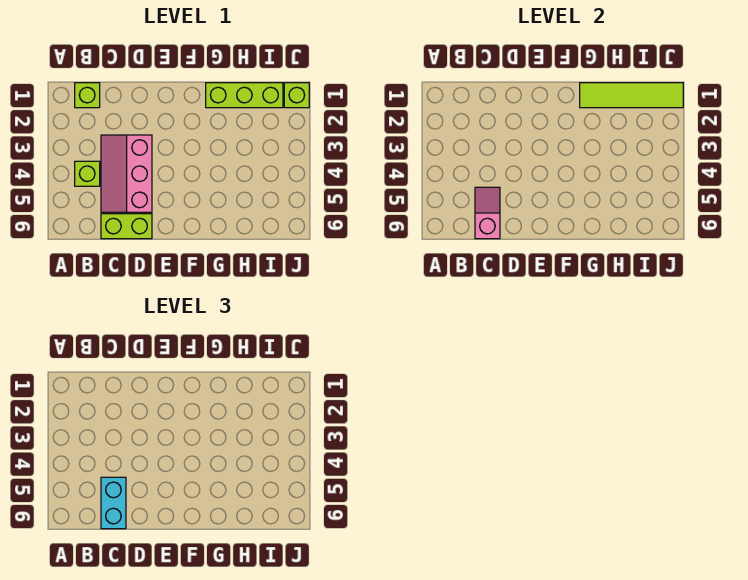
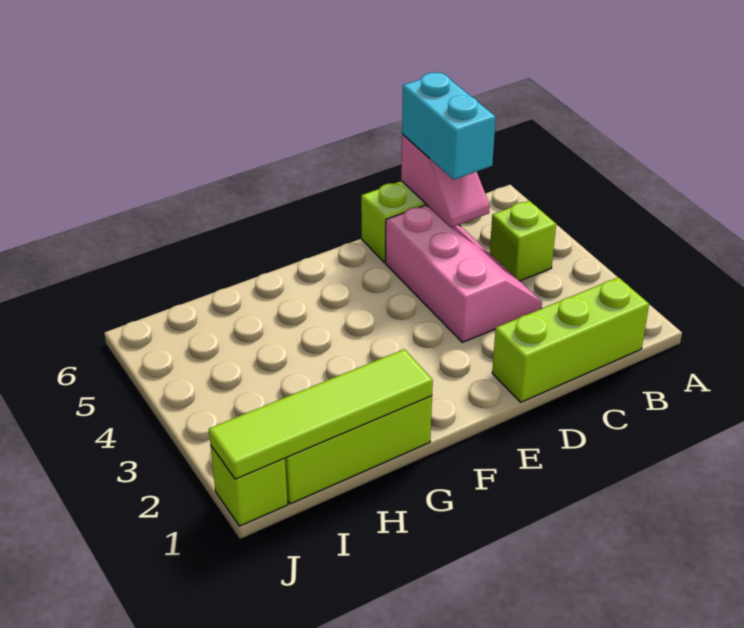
lime 1x1 brick [75,83,100,108] -> lime 1x3 brick [492,277,649,402]

